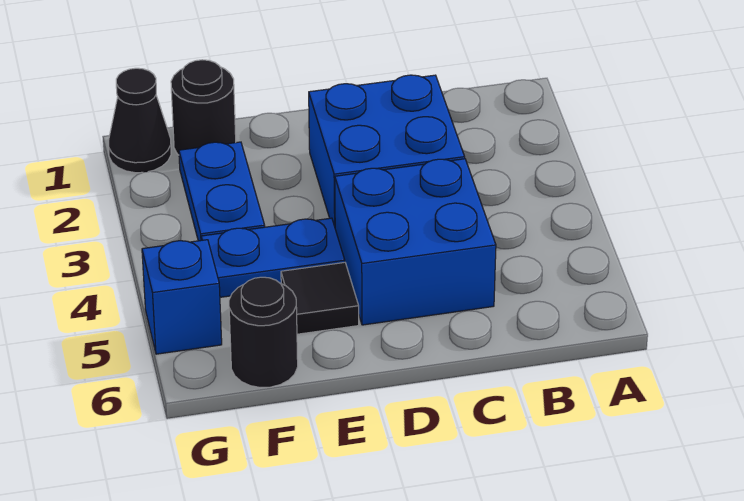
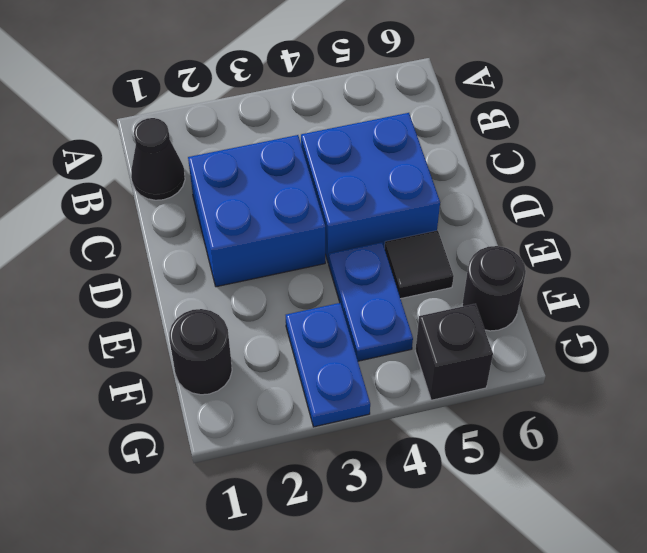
blue 1x2 plate [179,142,265,241] -> blue 1x2 plate turned to [286,303,370,427]
black 1x1 cone [109,68,171,173] -> black 1x1 cone moved to [131,118,185,200]
blue 1x1 brick [142,240,222,354] -> black 1x1 brick [415,304,493,400]

